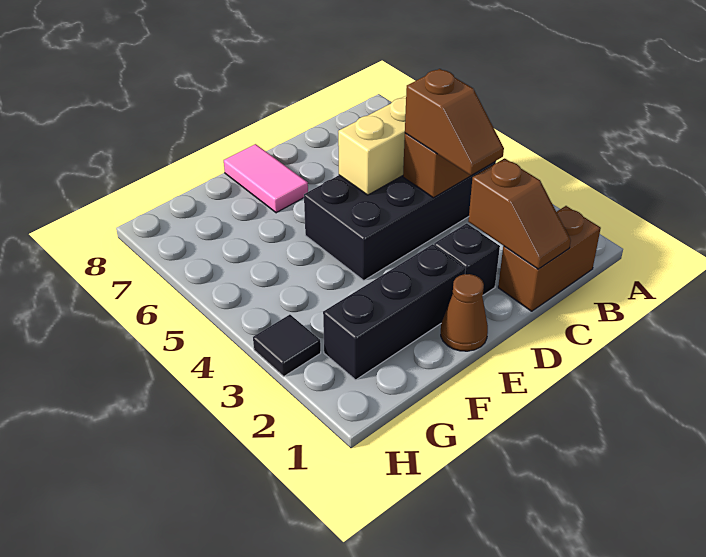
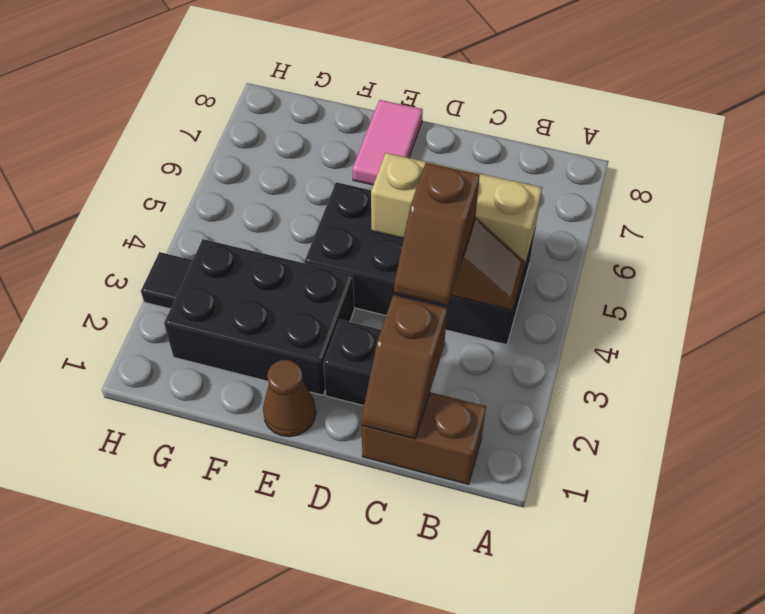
black 1x3 brick [323,244,466,380] -> black 2x3 brick [164,239,354,395]

